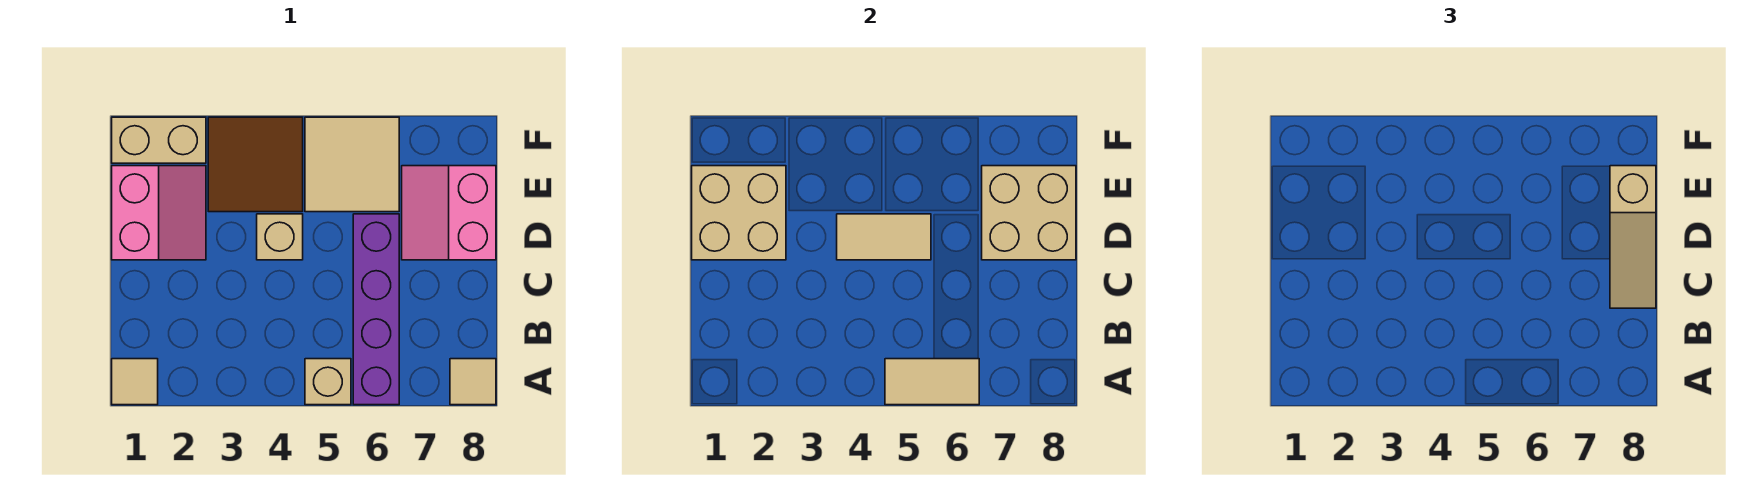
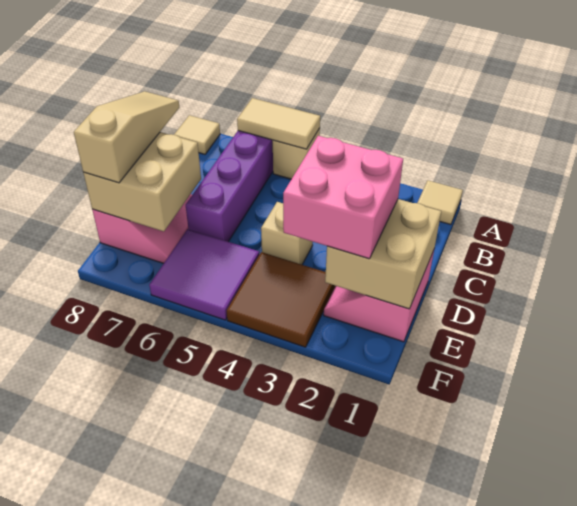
none -> pink 2x2 brick [283,136,403,259]
tan 1x2 tile [837,214,931,260] -> none
tan 2x2 tile [305,117,399,212] -> purple 2x2 tile [149,229,259,320]
tan 1x2 brick [112,117,206,163] -> none

